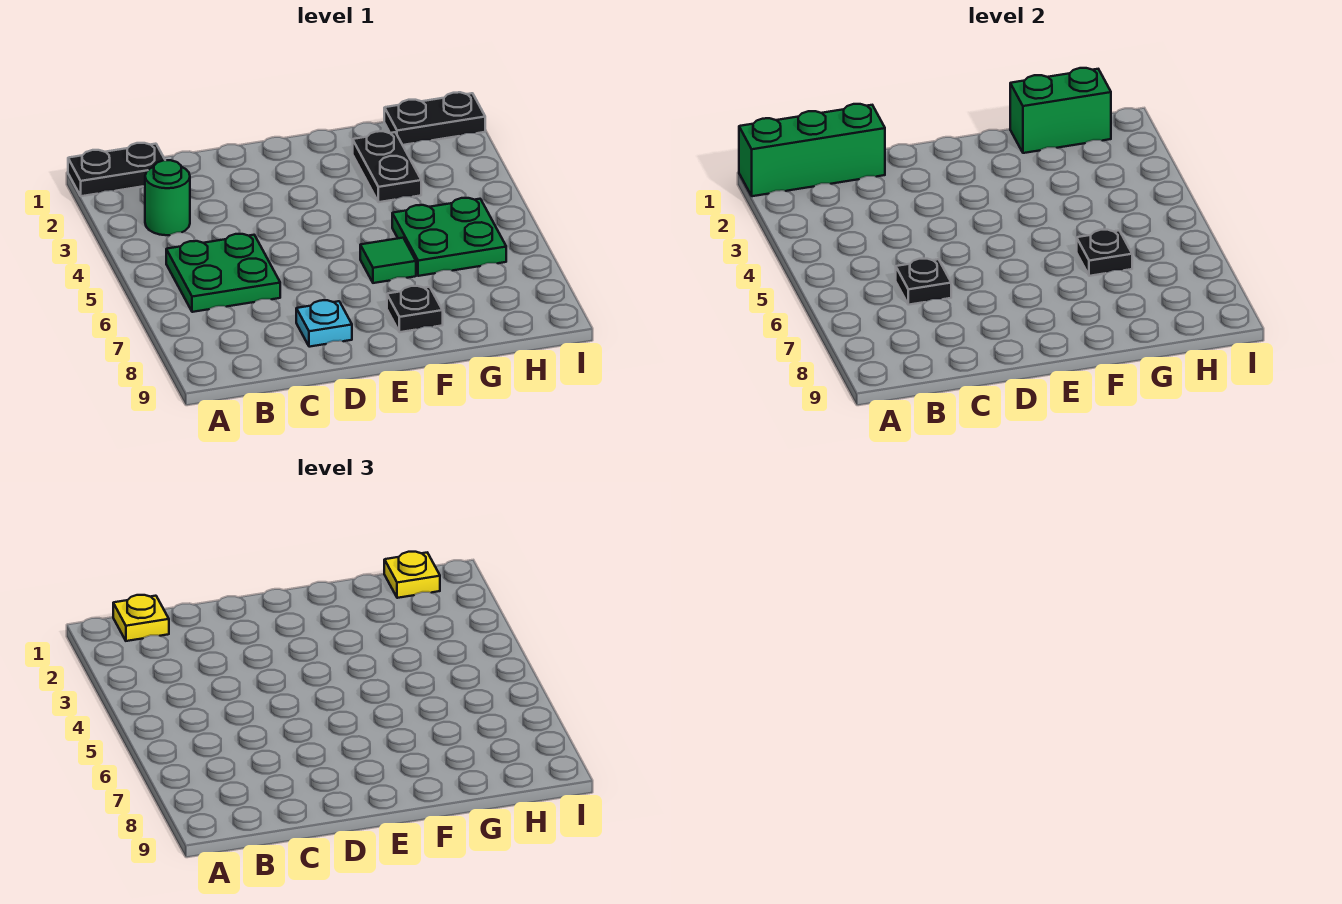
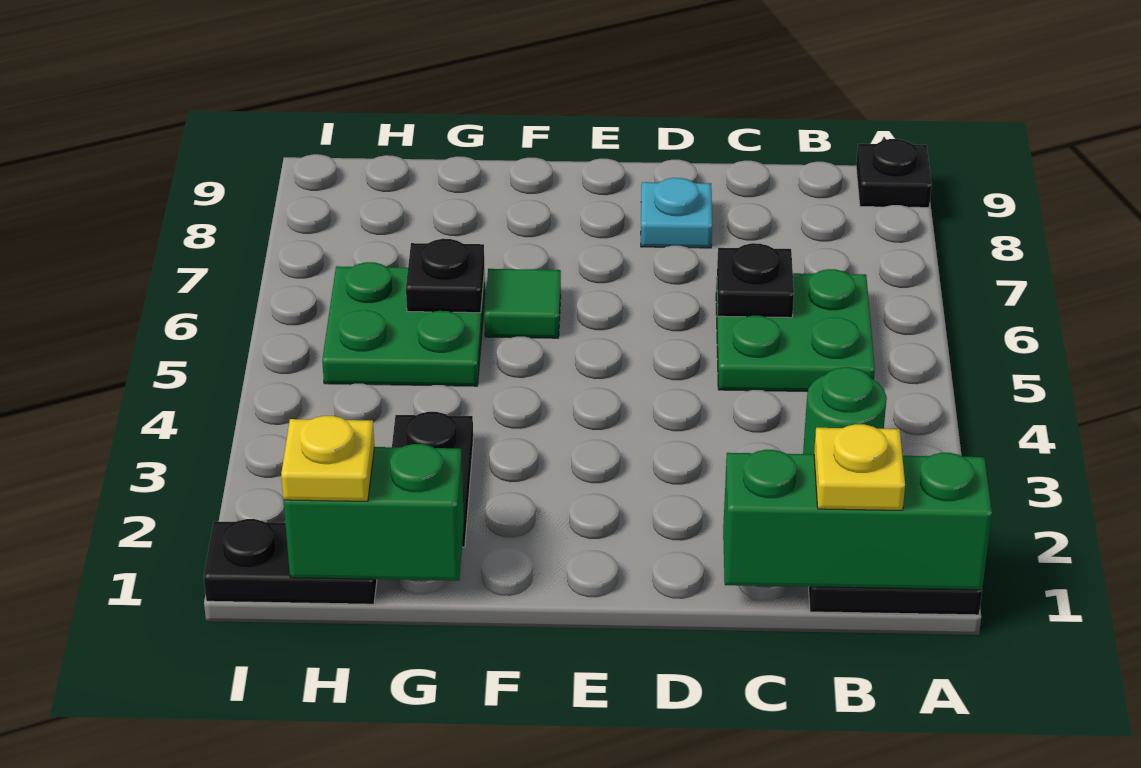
black 1x1 plate [387,286,443,332] -> black 1x1 plate moved to [856,139,931,208]

